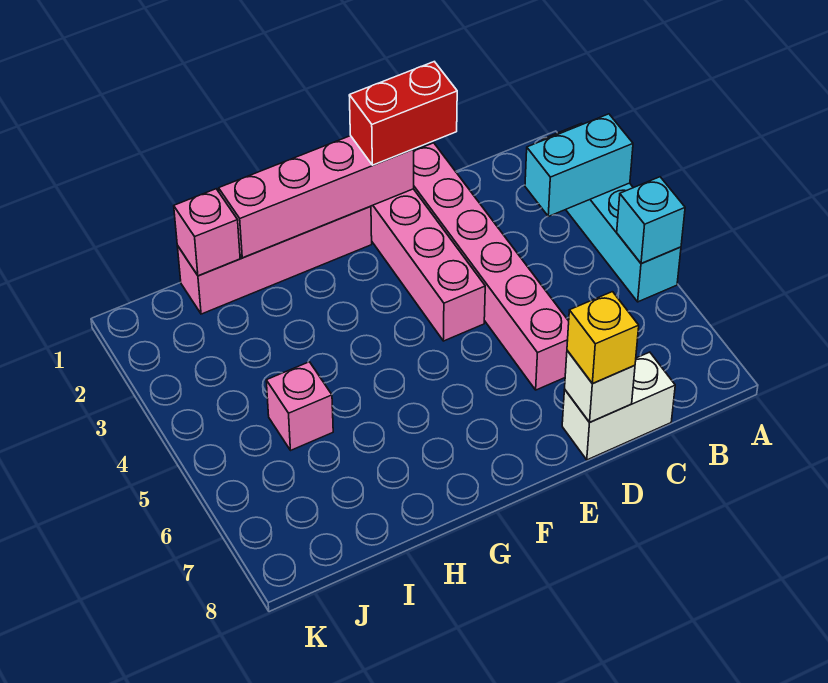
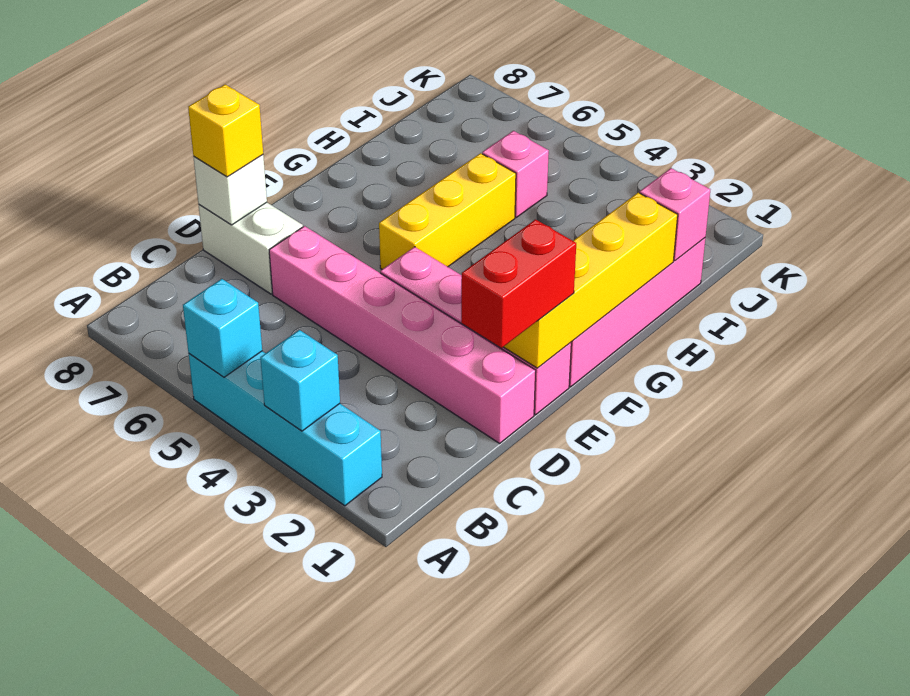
cyan 1x2 brick [525,114,633,216] -> cyan 1x1 brick [260,330,340,431]
white 1x2 brick [562,352,675,460] -> white 1x2 brick turned to [199,202,303,294]
pink 1x4 brick [219,136,414,258] -> yellow 1x4 brick [504,193,678,368]
none -> yellow 1x3 brick [379,153,516,269]

